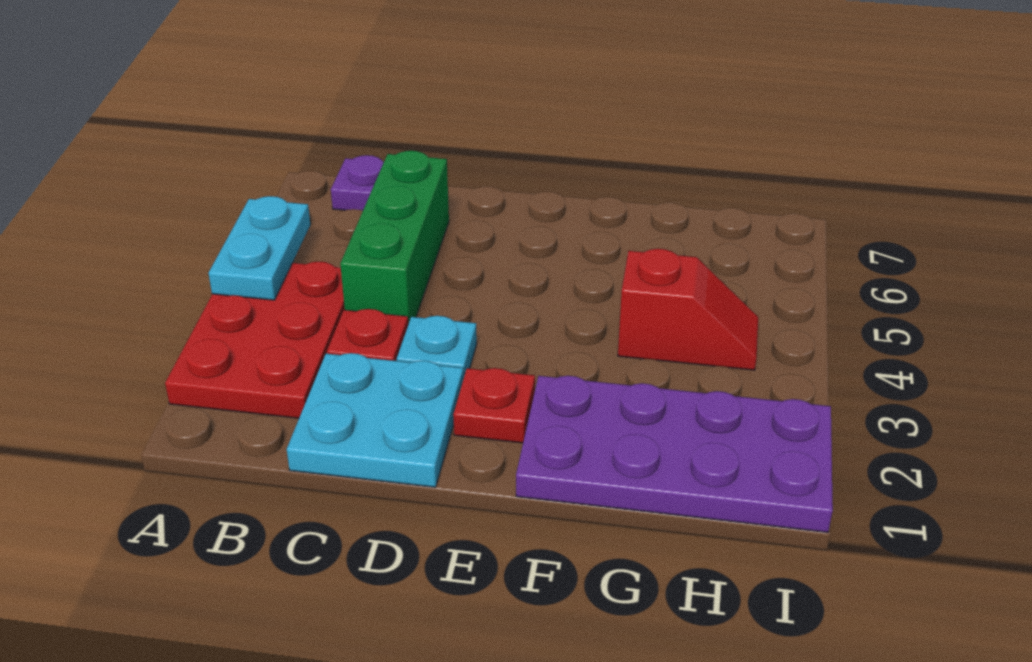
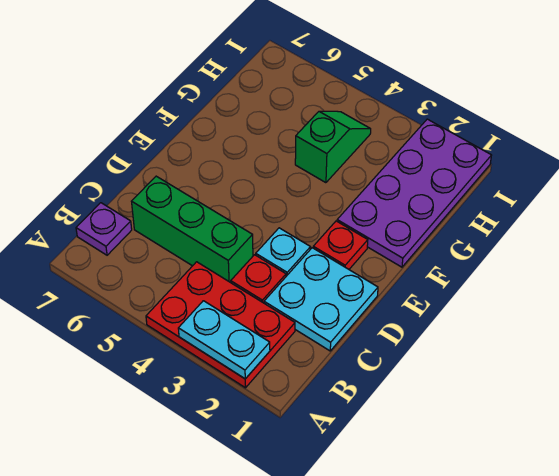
cyan 1x2 plate [209,196,310,300] -> cyan 1x2 plate moved to [178,301,270,379]
red 1x2 slope [618,249,758,370] -> green 1x2 slope [295,111,371,183]

